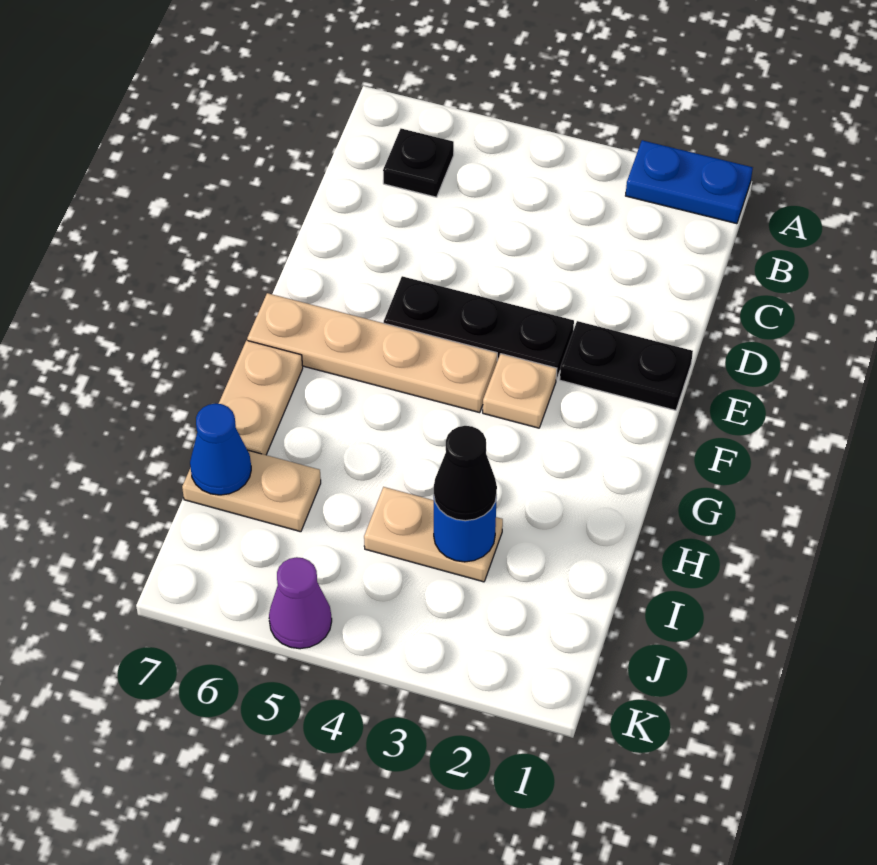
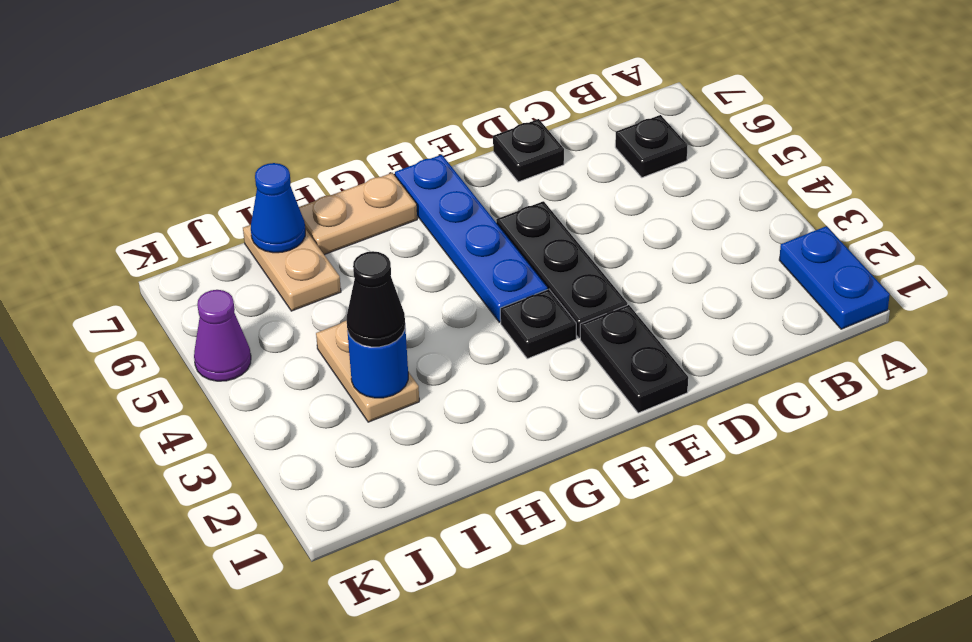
none -> black 1x1 plate [493,119,564,182]
tan 1x1 plate [483,354,557,428] -> black 1x1 plate [500,289,576,359]
tan 1x4 plate [247,293,497,413] -> blue 1x4 plate [395,155,548,322]

